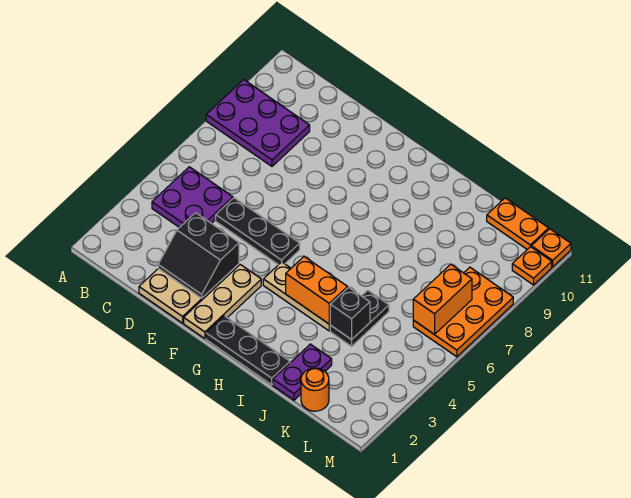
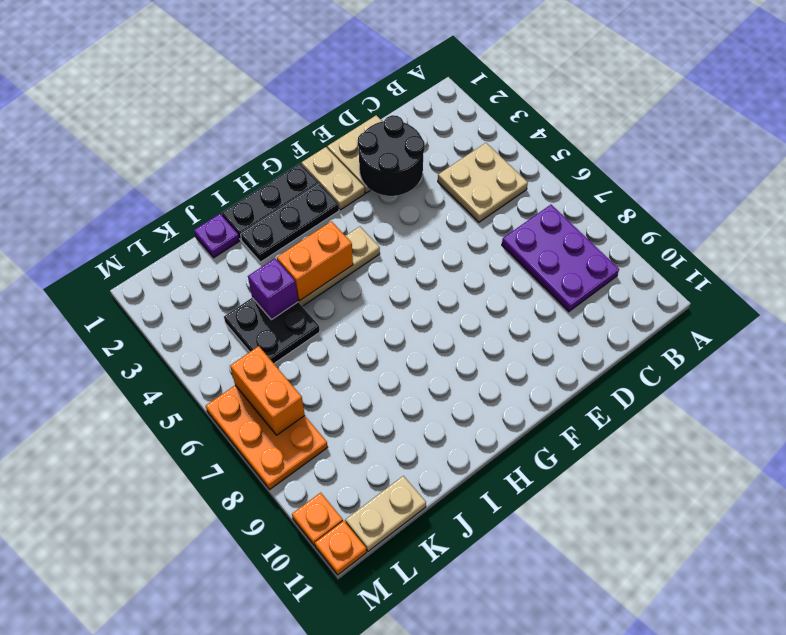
purple 2x3 plate [206,80,310,166] -> purple 2x3 plate turned to [502,205,619,312]
purple 2x2 plate [152,167,233,228] -> tan 2x2 plate [438,143,528,222]
black 2x2 slope [158,213,239,298] -> black 2x2 round brick [358,115,425,196]
black 1x3 plate [216,198,300,265] -> black 1x3 plate moved to [241,184,339,262]
tan 1x3 plate [184,265,261,339] -> tan 1x2 plate [302,147,365,210]
purple 1x2 plate [273,344,332,400] -> purple 1x1 plate [194,214,240,258]
black 1x2 plate [330,290,389,346] -> black 2x2 plate [224,298,320,363]
black 1x1 brick [330,287,370,340] -> purple 1x1 brick [248,258,298,320]
orange 1x1 round brick [301,368,329,411] -> none
orange 1x2 plate [487,198,549,249] -> tan 1x2 plate [345,476,426,551]

